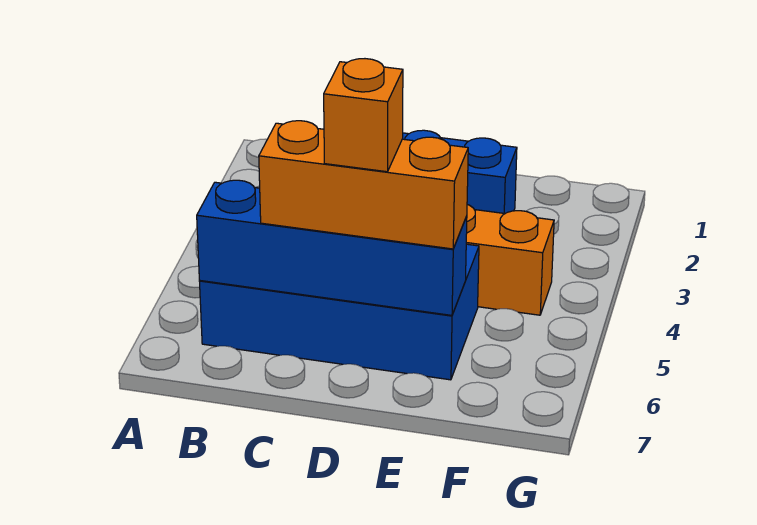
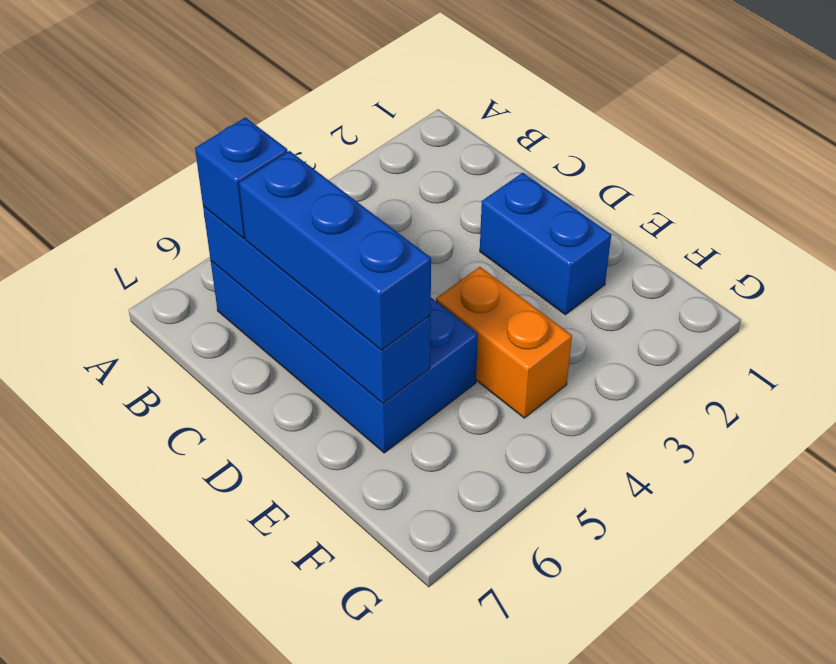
none -> blue 1x1 brick [195,117,288,238]
orange 1x3 brick [259,121,468,249] -> blue 1x3 brick [239,151,431,350]
orange 1x1 brick [324,59,403,172] -> none

